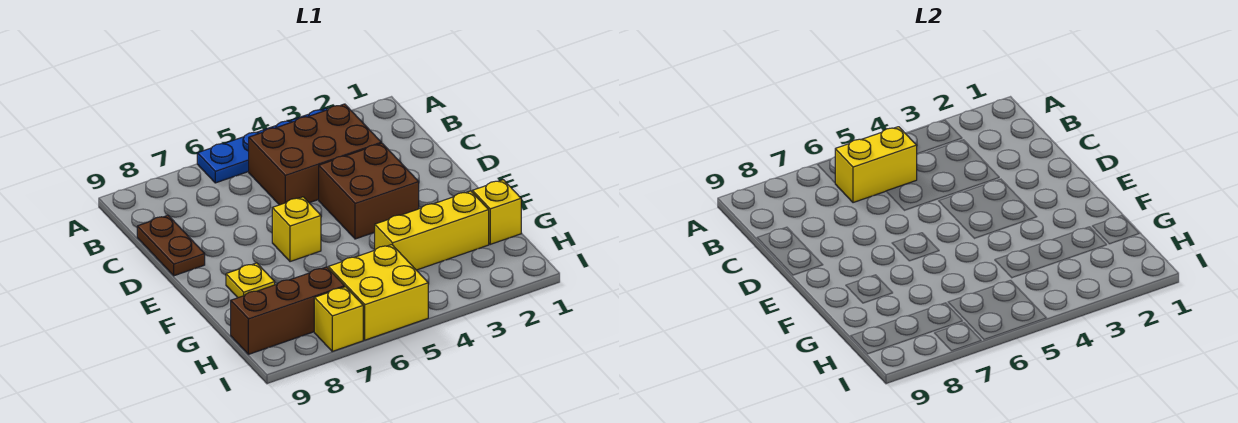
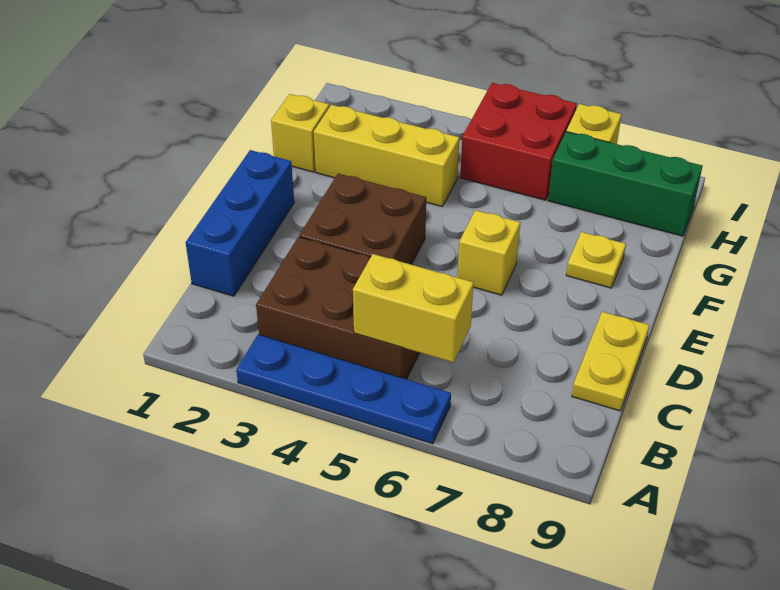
none -> blue 1x3 brick [186,150,294,296]
brown 1x2 plate [137,215,205,276] -> yellow 1x2 plate [572,312,649,411]
yellow 2x2 brick [328,245,428,340] -> red 2x2 brick [460,83,577,200]
brown 1x3 brick [231,267,345,354] -> green 1x3 brick [548,132,702,236]

